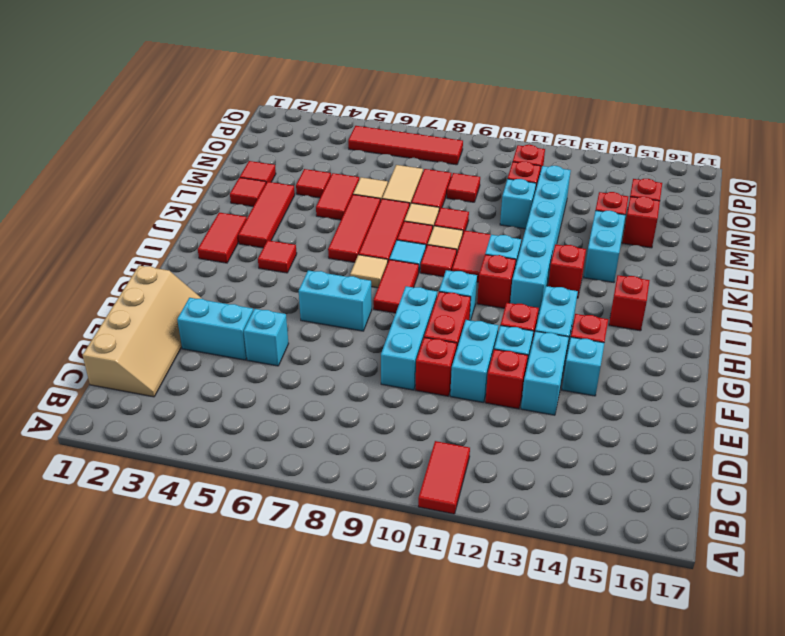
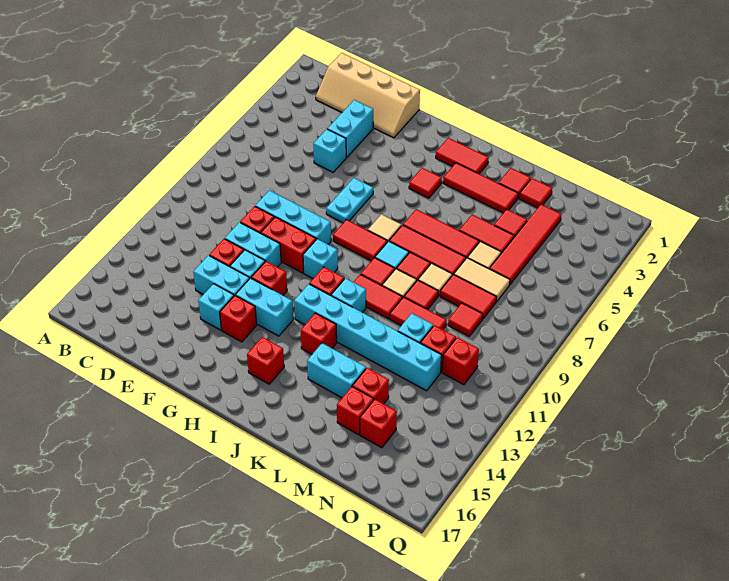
red 1x2 tile [418,441,470,514] -> red 1x2 tile moved to [390,297,447,329]
cyan 1x2 brick [299,270,372,331] -> cyan 1x2 plate [326,178,373,223]
red 1x4 tile [348,126,463,165] -> red 1x4 tile moved to [490,204,562,284]

